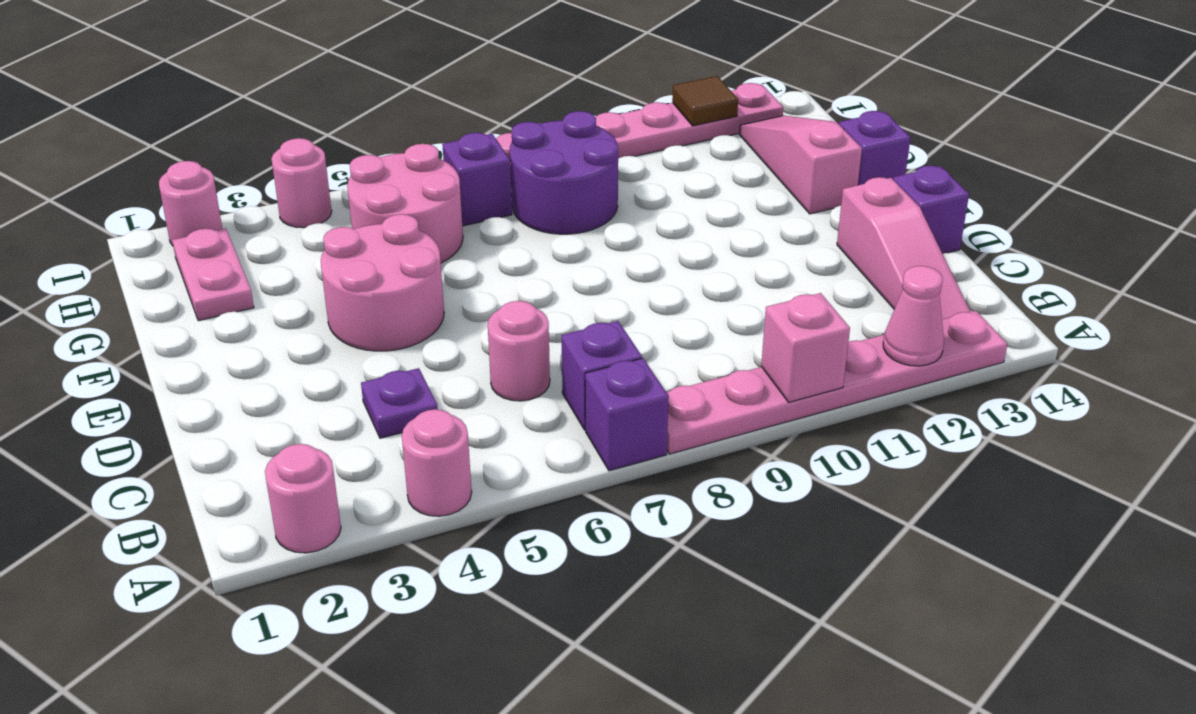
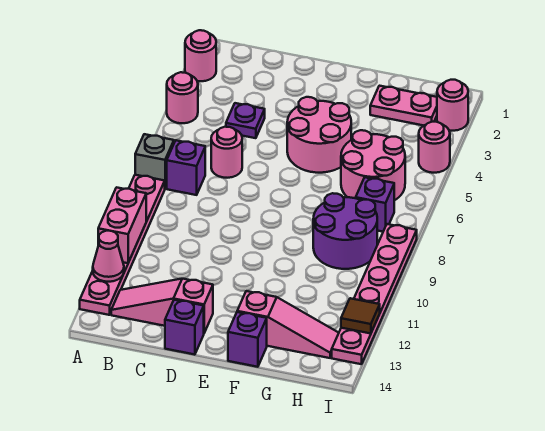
purple 1x1 brick [585,358,669,471] -> grey 1x1 brick [135,134,174,188]
pink 1x1 brick [761,293,850,402] -> pink 1x2 brick [98,187,146,263]

